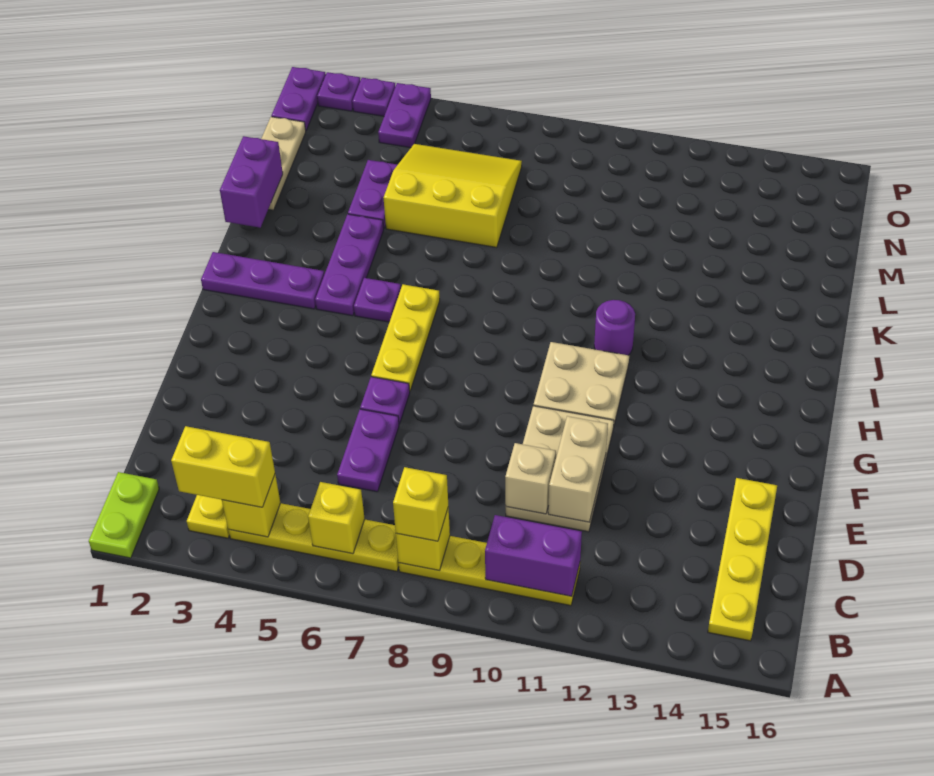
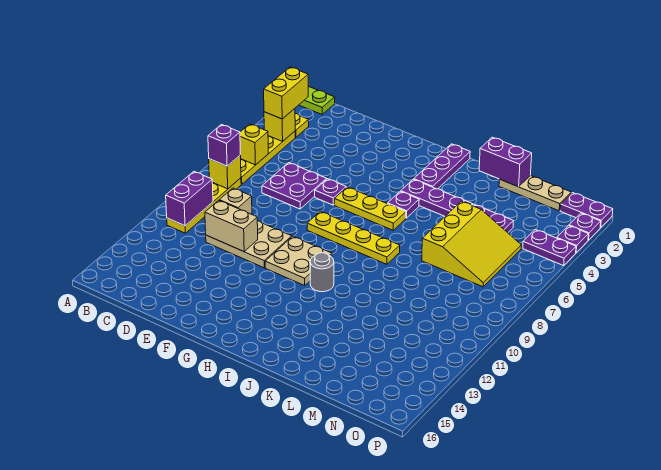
yellow 1x1 brick [393,467,448,541] -> purple 1x1 brick [208,125,240,166]
yellow 1x4 plate [708,478,777,641] -> yellow 1x4 plate moved to [307,211,400,264]
purple 1x2 plate [337,409,399,492] -> purple 2x2 plate [262,163,327,209]
purple 1x1 round brick [594,300,635,355] -> grey 1x1 round brick [310,253,334,292]

